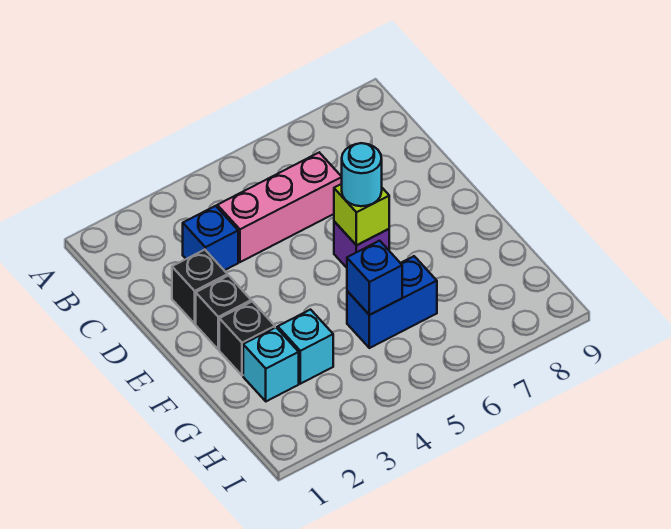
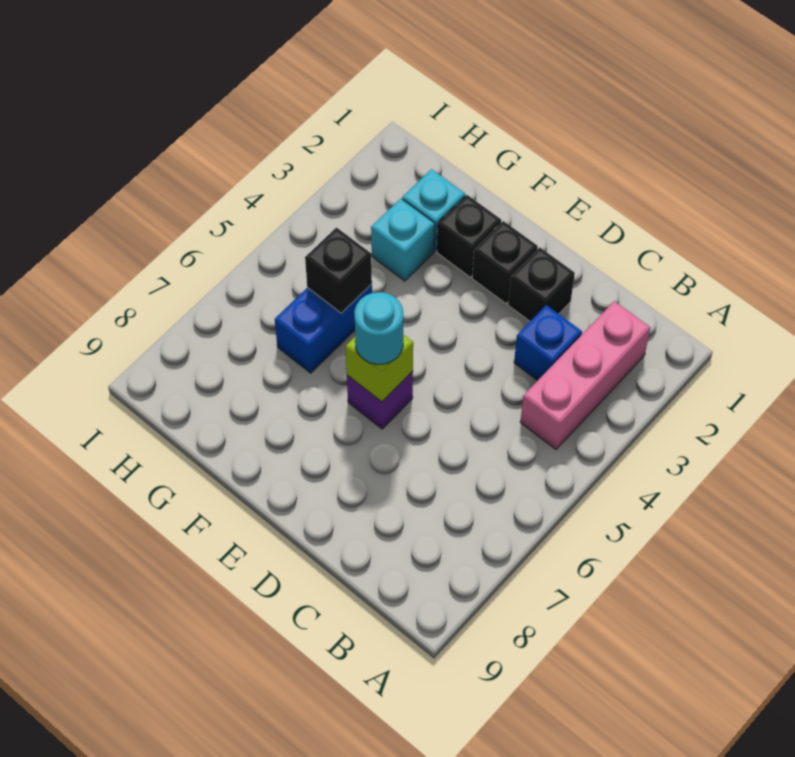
pink 1x3 brick [217,153,342,262] -> pink 1x3 brick moved to [520,301,650,449]
blue 1x1 brick [347,241,402,315] -> black 1x1 brick [305,228,372,313]

